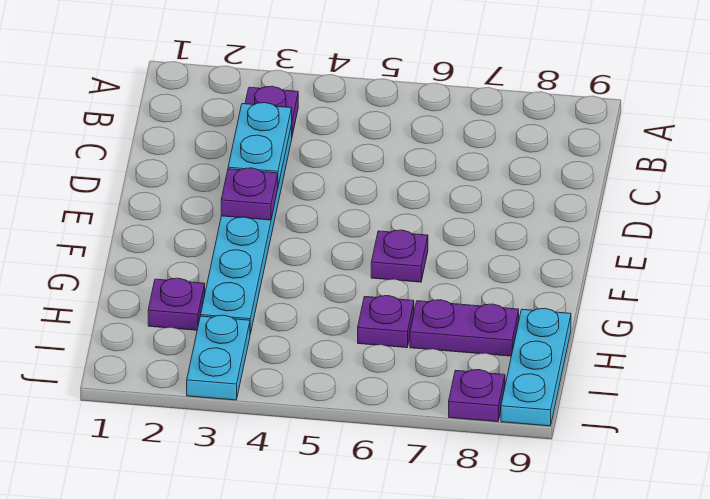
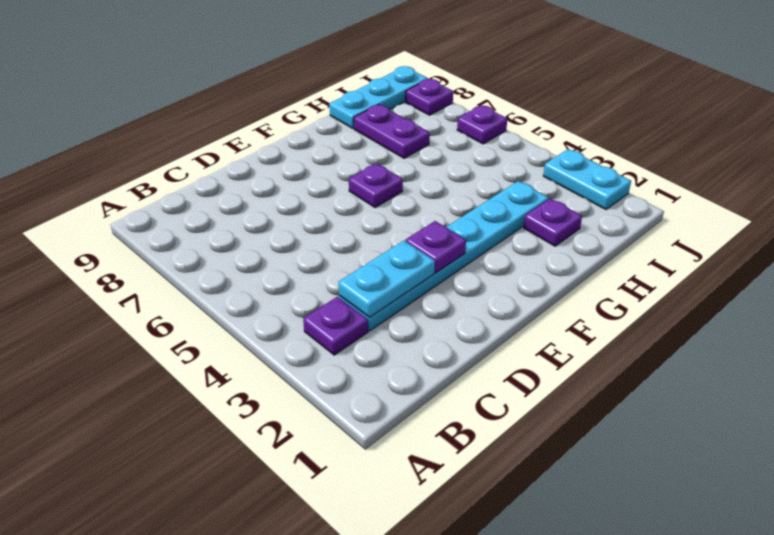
purple 1x1 plate [358,296,414,348] -> purple 1x1 plate moved to [457,105,507,144]
cyan 1x2 plate [187,315,250,400] -> cyan 1x2 plate turned to [543,149,631,210]

